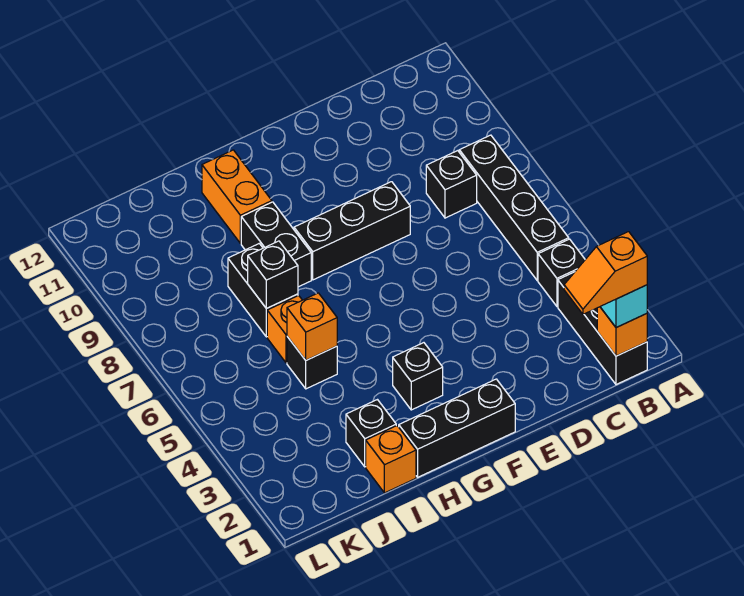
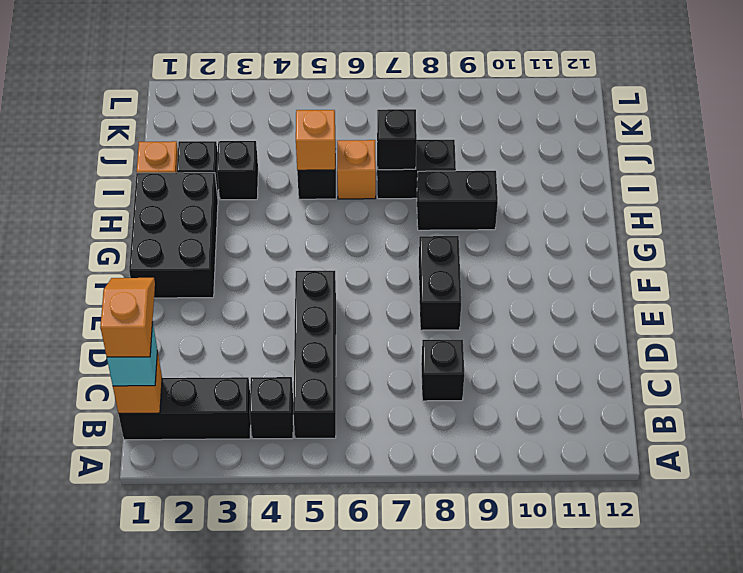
black 1x4 brick [459,135,569,280] -> black 1x4 brick turned to [293,271,336,438]
black 1x3 brick [294,182,410,280] -> black 1x2 brick [419,236,461,330]
black 1x3 brick [399,379,515,477] -> black 2x3 brick [129,173,218,298]
black 1x1 brick [393,343,443,410] -> black 1x1 brick moved to [217,141,258,200]
orange 1x2 brick [202,150,272,243] -> none

